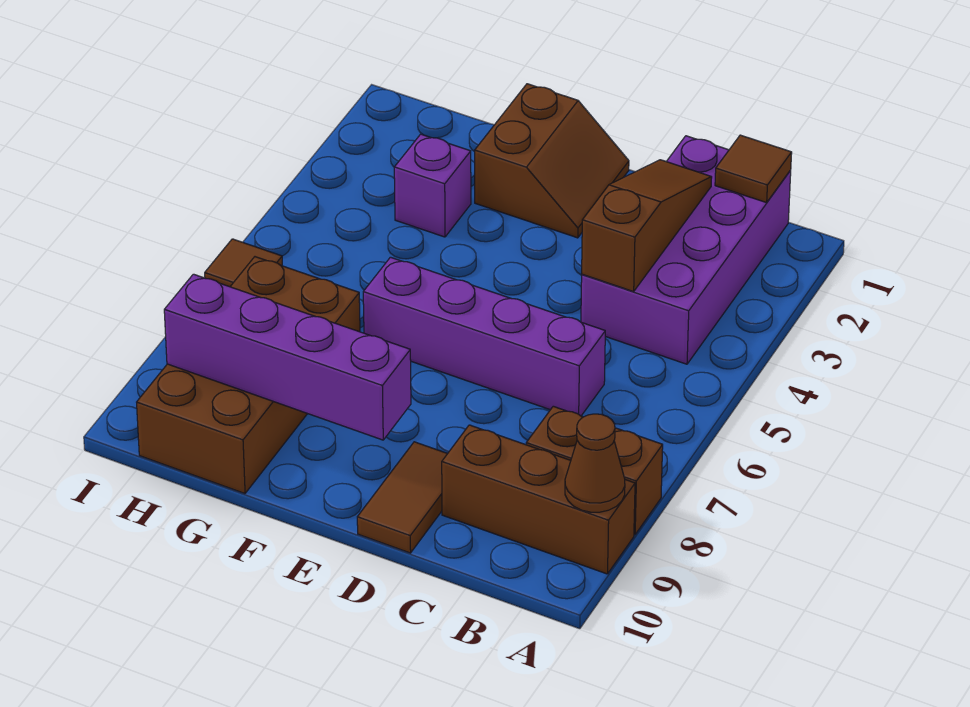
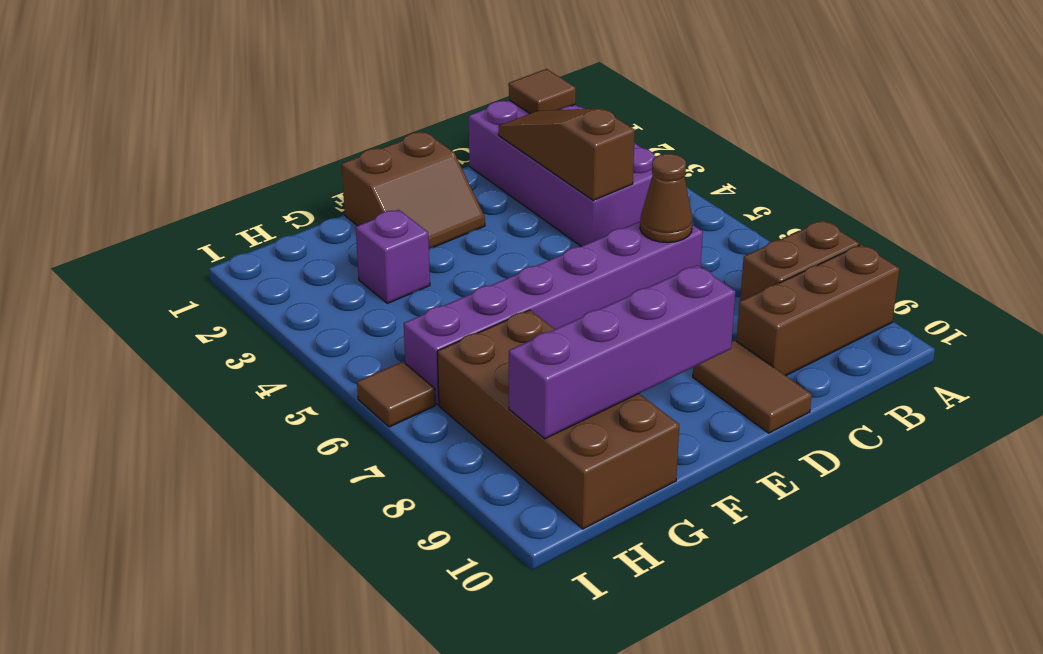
brown 1x1 cone [565,414,625,512] -> brown 1x1 cone moved to [640,154,693,243]
purple 1x4 brick [363,257,605,416] -> purple 1x6 brick [404,221,703,405]
brown 2x2 slope [475,84,629,238] -> brown 2x2 slope turned to [342,132,485,248]

